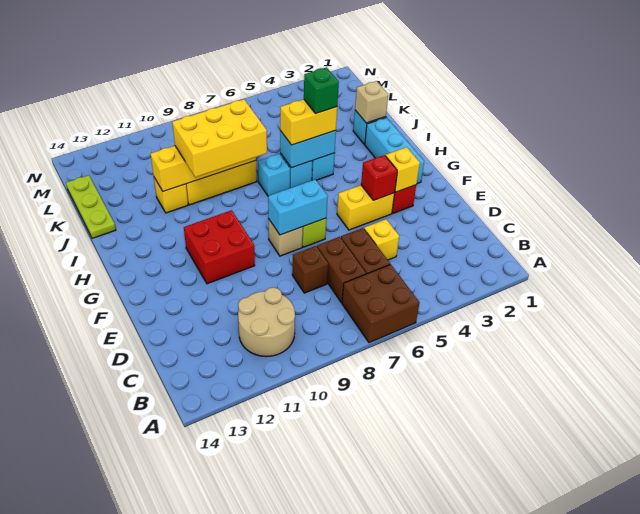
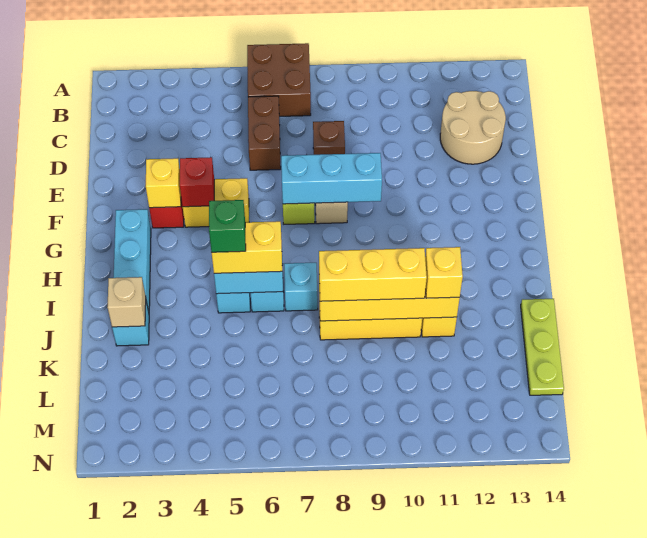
tan 2x2 round brick [238,287,295,357] -> tan 2x2 round brick moved to [440,91,506,164]
brown 1x2 brick [317,237,366,303] -> none
yellow 1x1 brick [364,219,399,260] -> yellow 1x1 brick moved to [425,247,463,298]
cyan 1x2 brick [268,180,328,235] -> cyan 1x3 brick [281,153,382,204]
red 2x2 brick [184,210,255,284] -> none
yellow 2x3 brick [172,99,267,177] -> yellow 1x3 brick [319,248,427,301]

